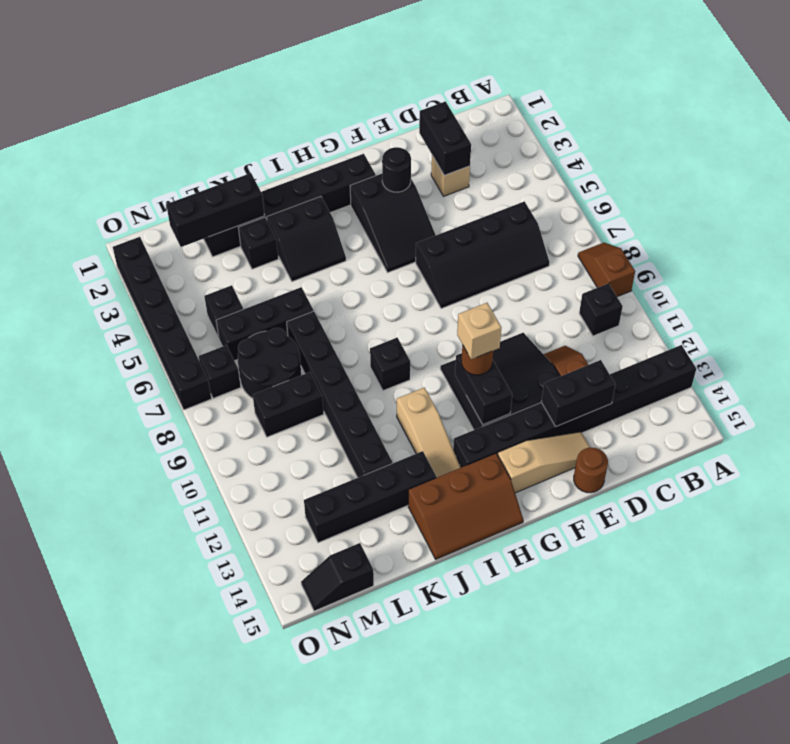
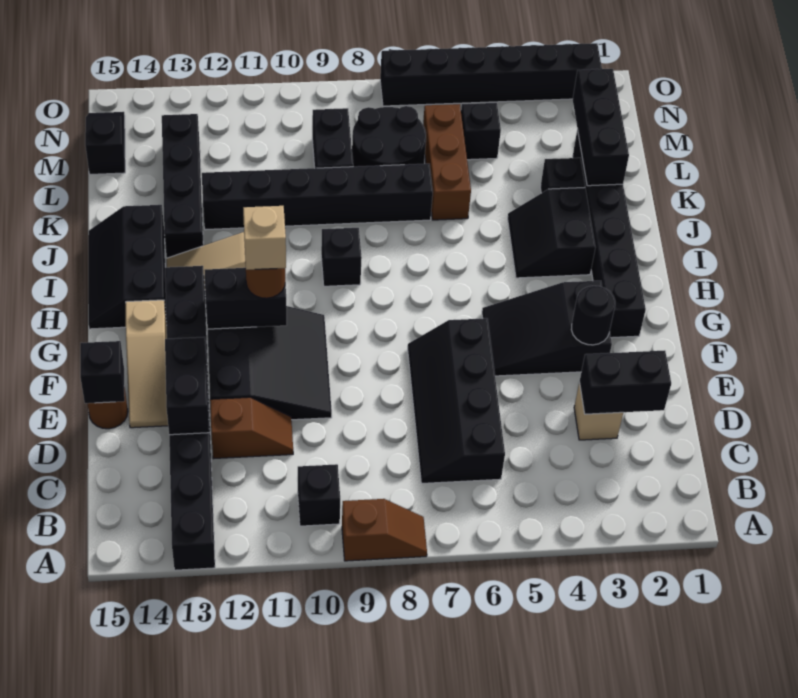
brown 2x3 slope [408,453,523,559] -> black 2x3 slope [88,205,167,329]
black 1x3 brick [216,287,313,361] -> brown 1x3 brick [423,104,471,220]
black 1x1 brick [199,345,241,398] -> black 1x1 brick moved to [80,341,125,403]

